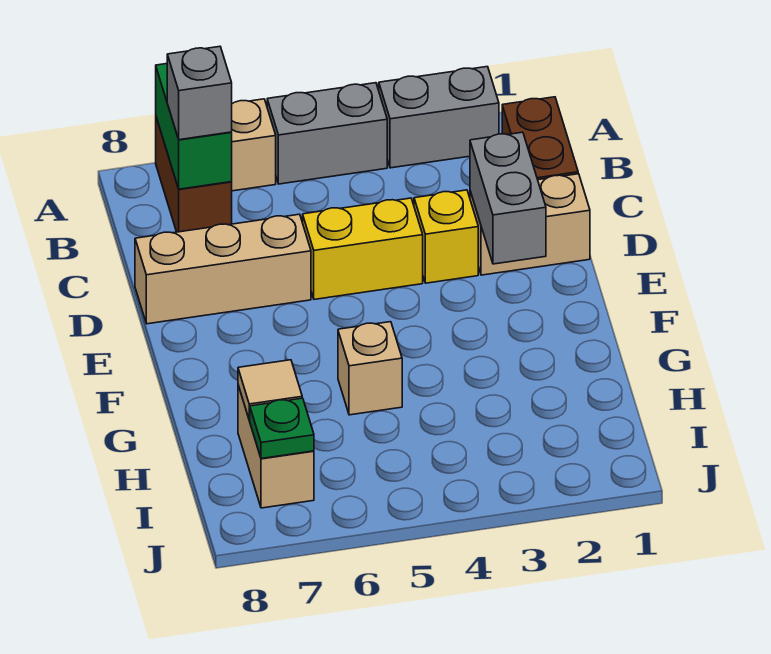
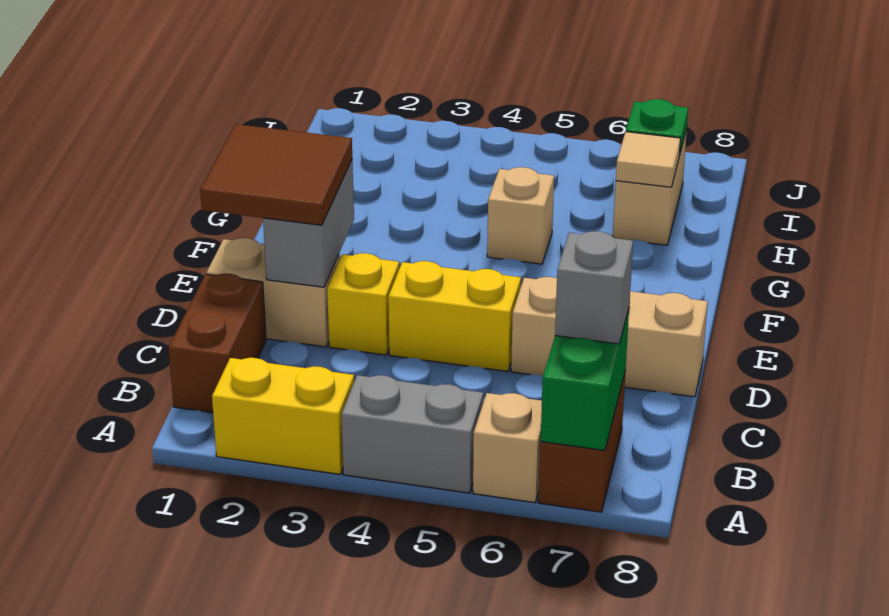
grey 1x2 brick [379,67,499,168] -> yellow 1x2 brick [212,358,354,474]
none -> brown 2x2 tile [200,124,352,225]

